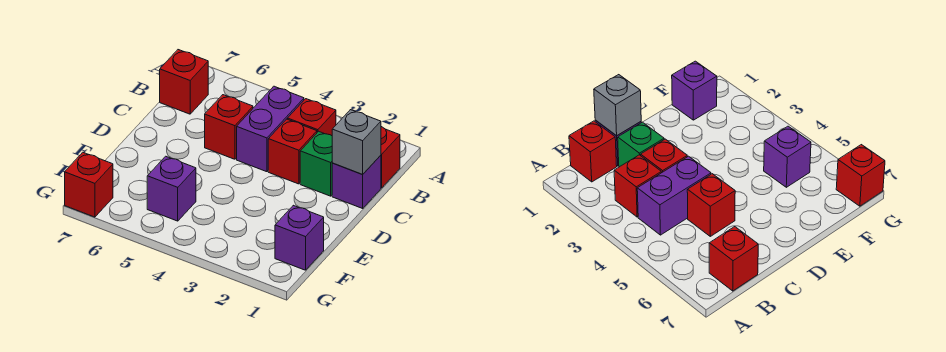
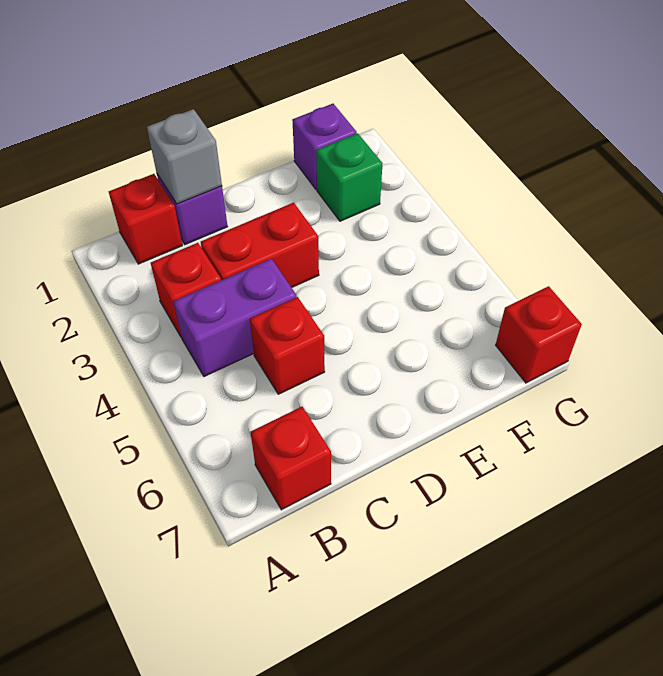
green 1x1 brick [300,131,332,196] -> green 1x1 brick moved to [316,133,383,221]
red 1x1 brick [268,119,317,184] -> red 1x2 brick [201,203,319,288]
purple 1x1 brick [147,156,196,221] -> none

